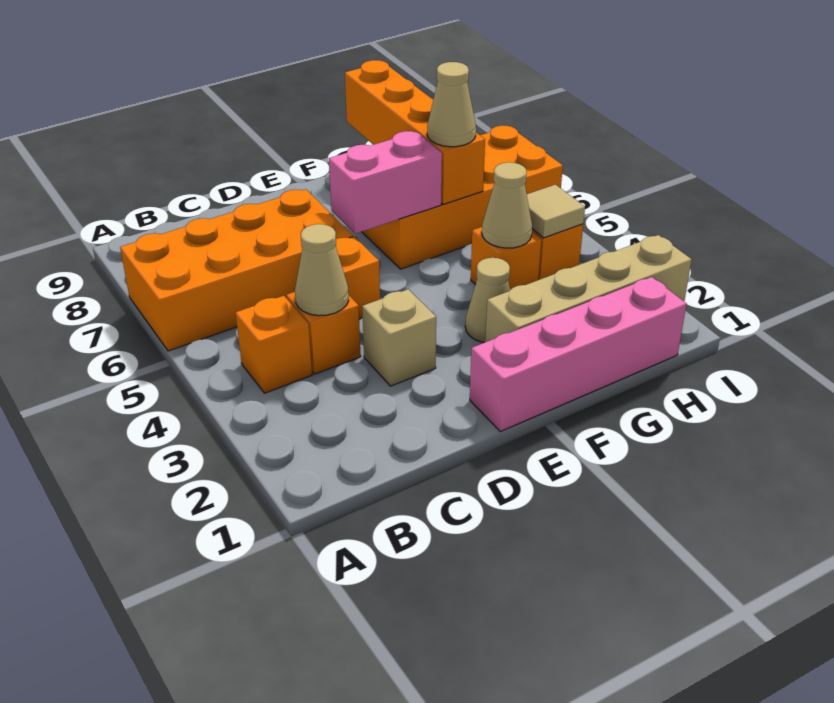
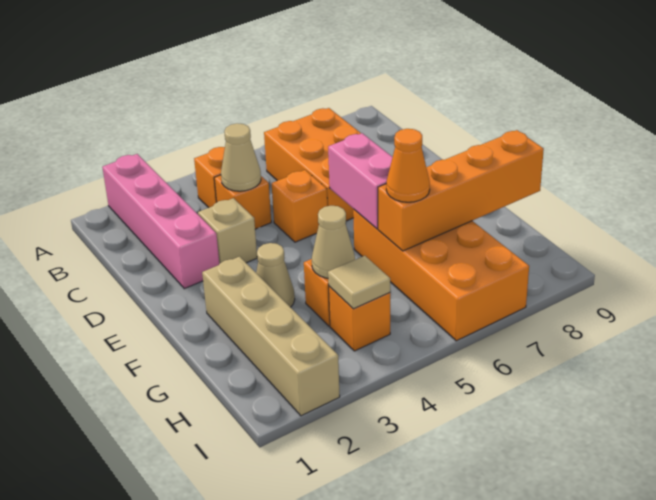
orange 2x4 brick [120,189,353,351] -> orange 2x3 brick [264,108,361,221]
pink 1x4 brick [470,277,686,432] -> pink 1x4 brick moved to [102,154,219,289]
tan 1x1 cone [427,62,476,147] -> orange 1x1 cone [386,129,430,202]

